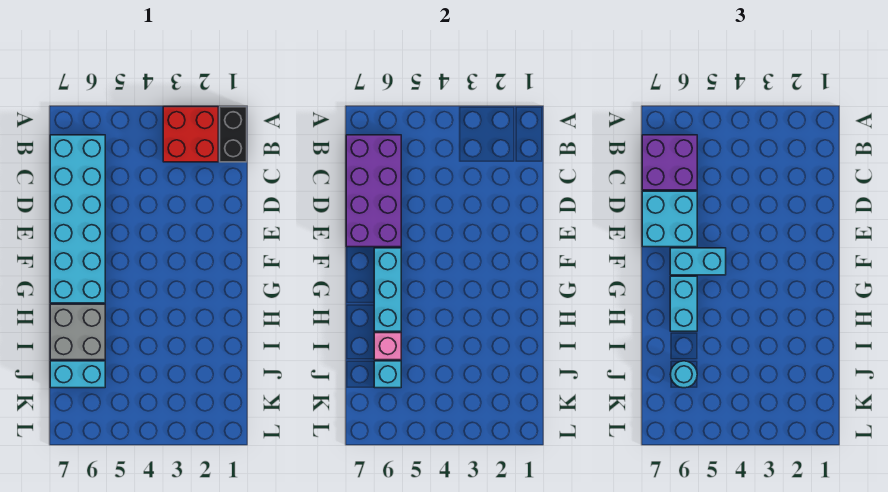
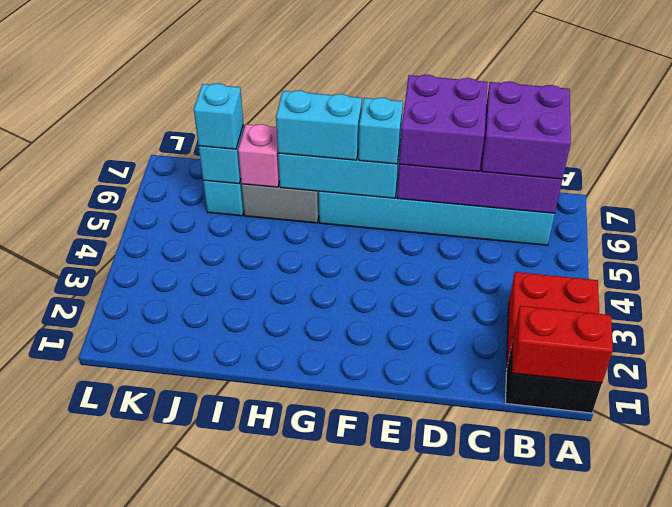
none -> red 1x2 brick [512,306,613,383]
cyan 2x2 brick [642,191,697,247] -> purple 2x2 brick [399,75,488,171]
cyan 1x2 brick [670,248,726,275] -> cyan 1x1 brick [359,98,403,164]
cyan 1x1 round brick [670,361,697,388] -> cyan 1x1 brick [194,83,243,149]

